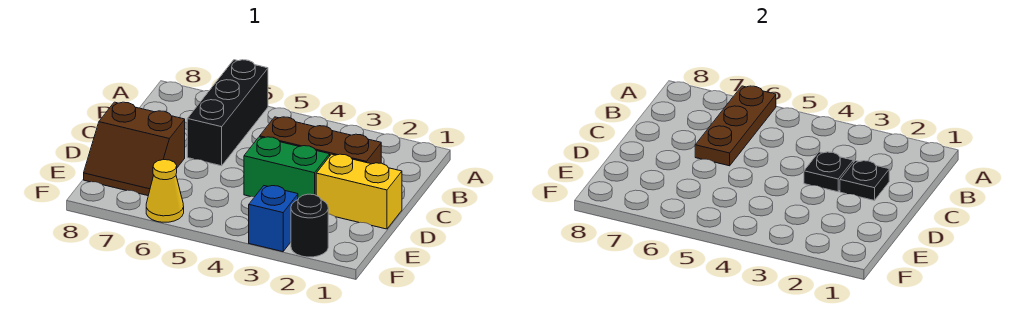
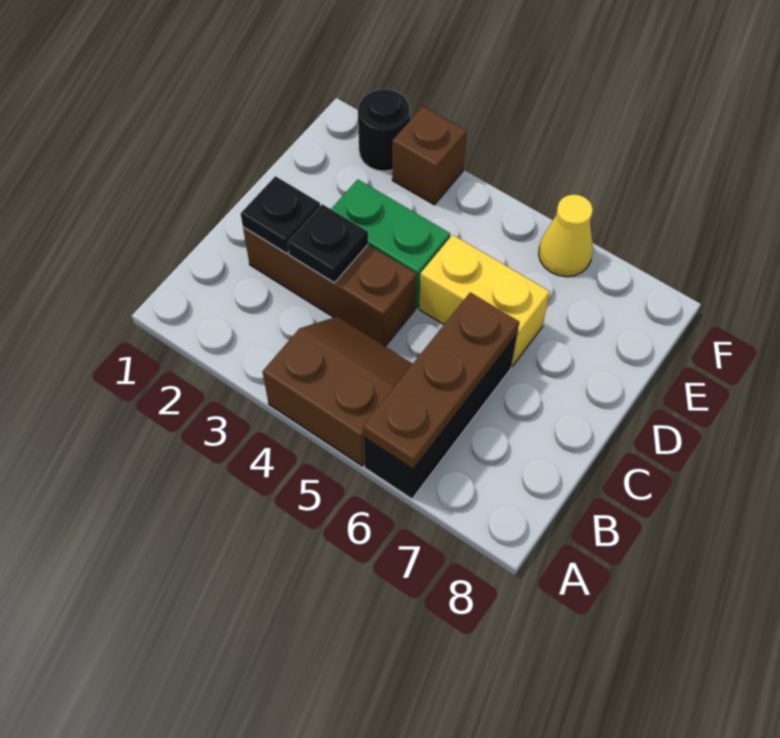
yellow 1x2 brick [316,154,402,229] -> yellow 1x2 brick moved to [419,235,550,366]
brown 2x2 slope [84,102,185,196] -> brown 2x2 slope moved to [263,317,413,466]
blue 1x1 brick [249,186,298,252] -> brown 1x1 brick [392,106,467,205]

